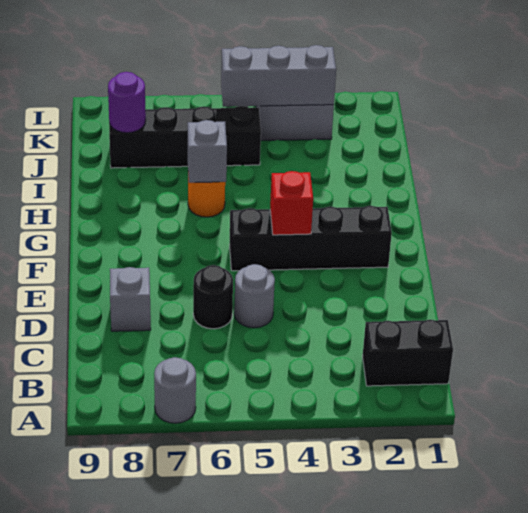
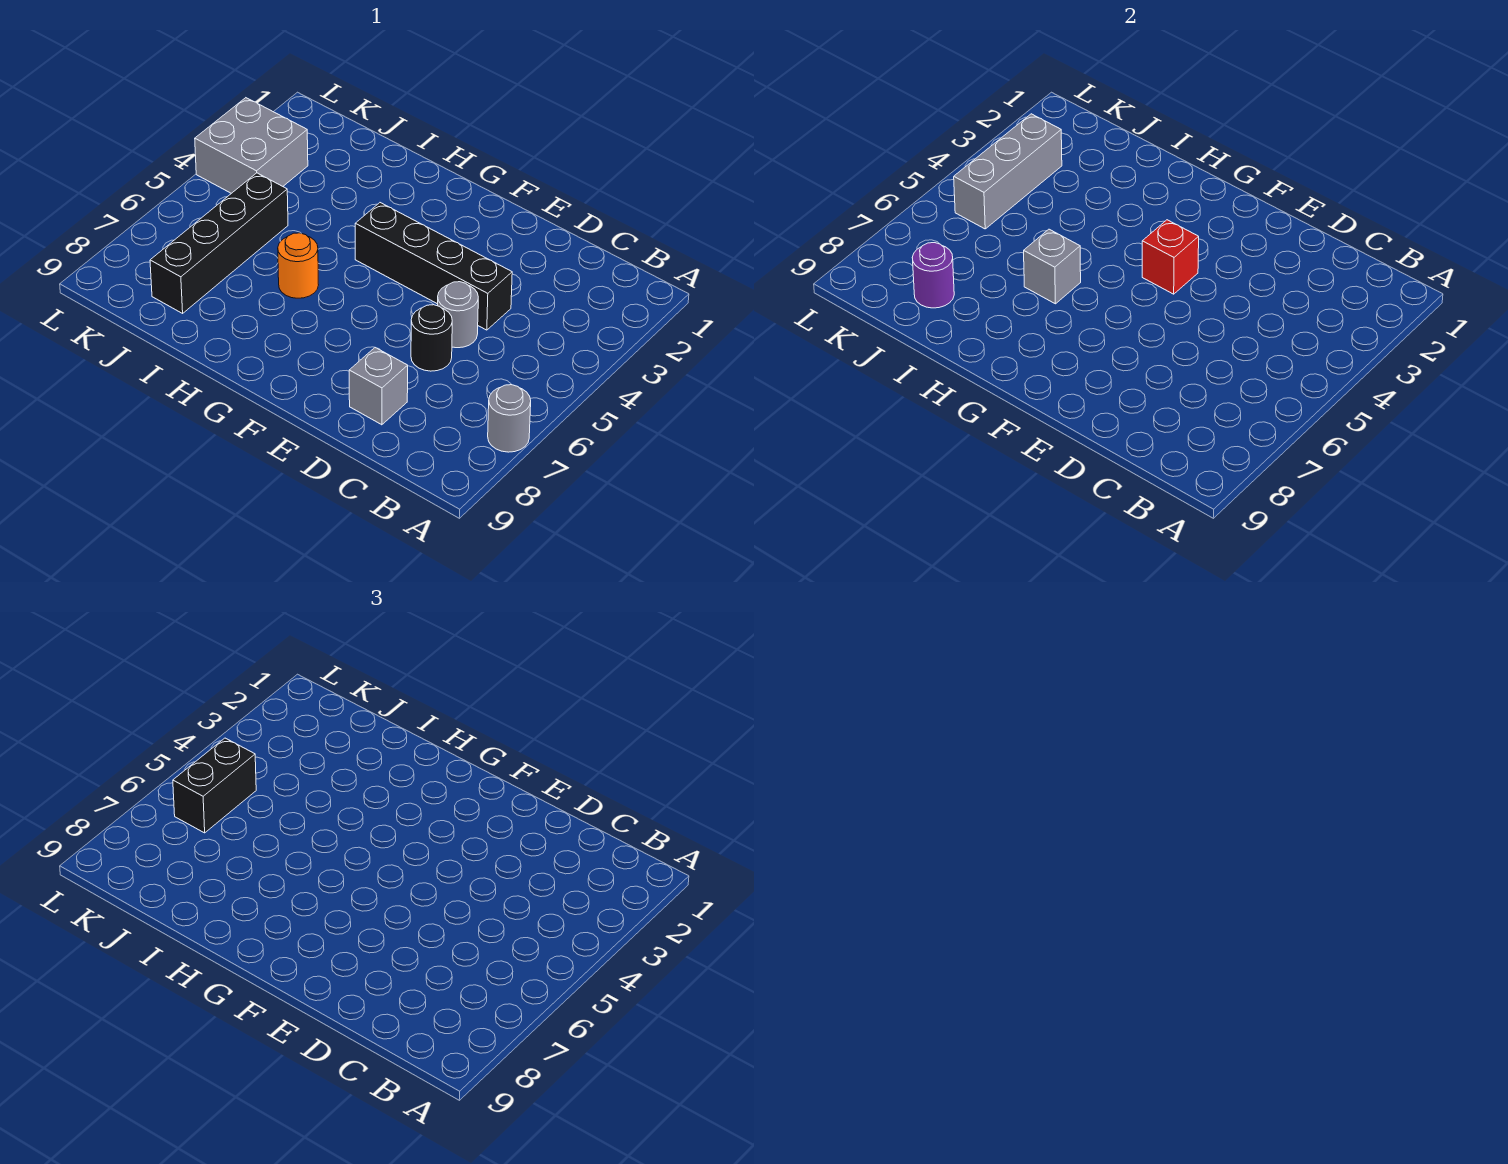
black 1x2 brick [363,320,453,386] -> black 1x2 brick moved to [173,738,256,833]
black 1x4 brick [230,206,392,271] -> black 1x4 brick turned to [355,203,512,330]

